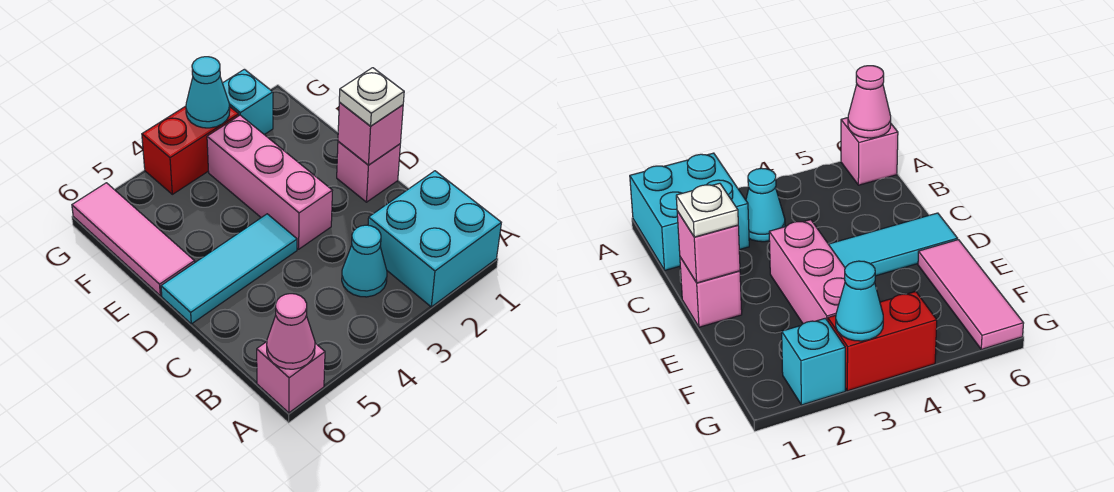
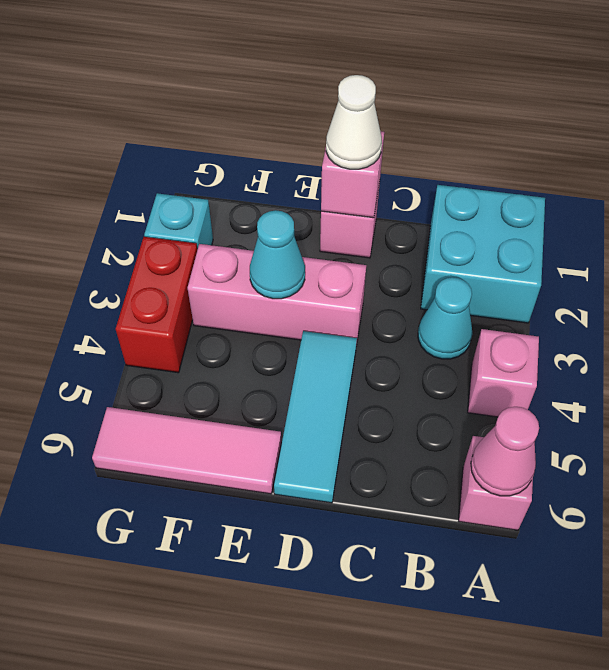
none -> pink 1x1 brick [468,329,539,417]
white 1x1 plate [339,68,404,126] -> white 1x1 cone [326,75,382,169]
cyan 1x1 cone [186,57,230,128] -> cyan 1x1 cone moved to [250,210,305,299]

